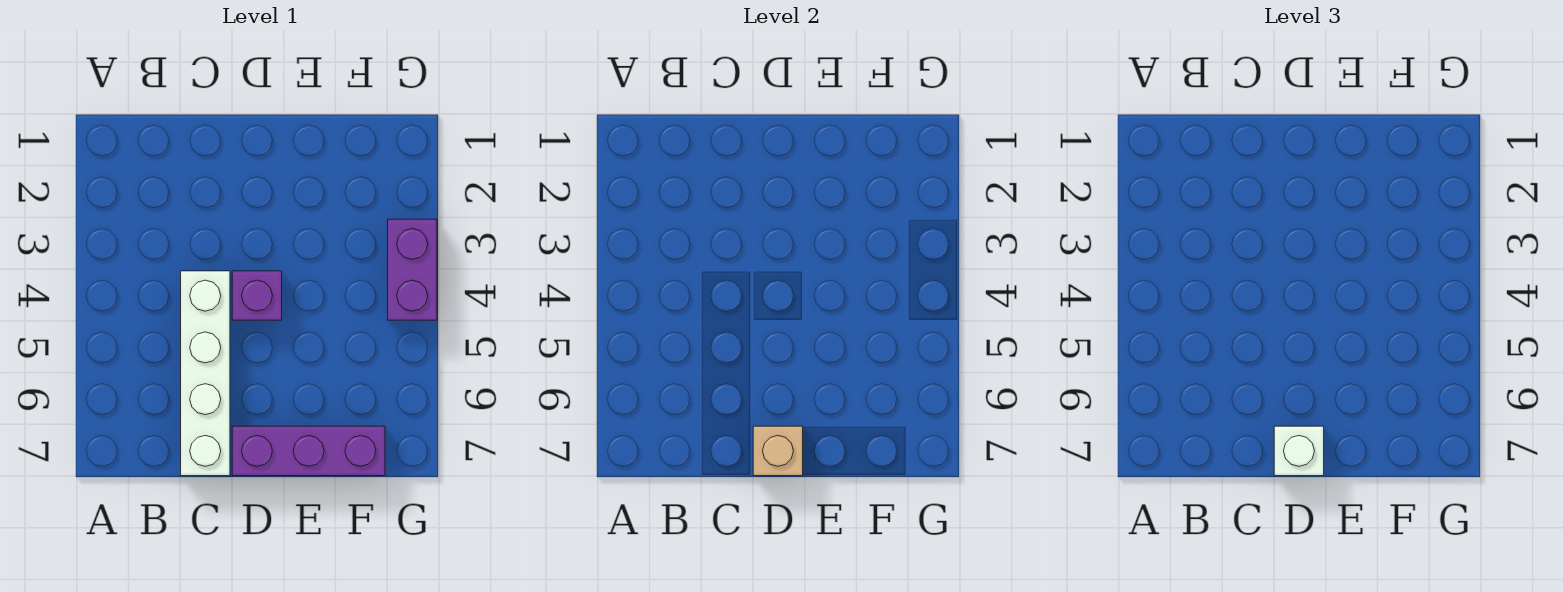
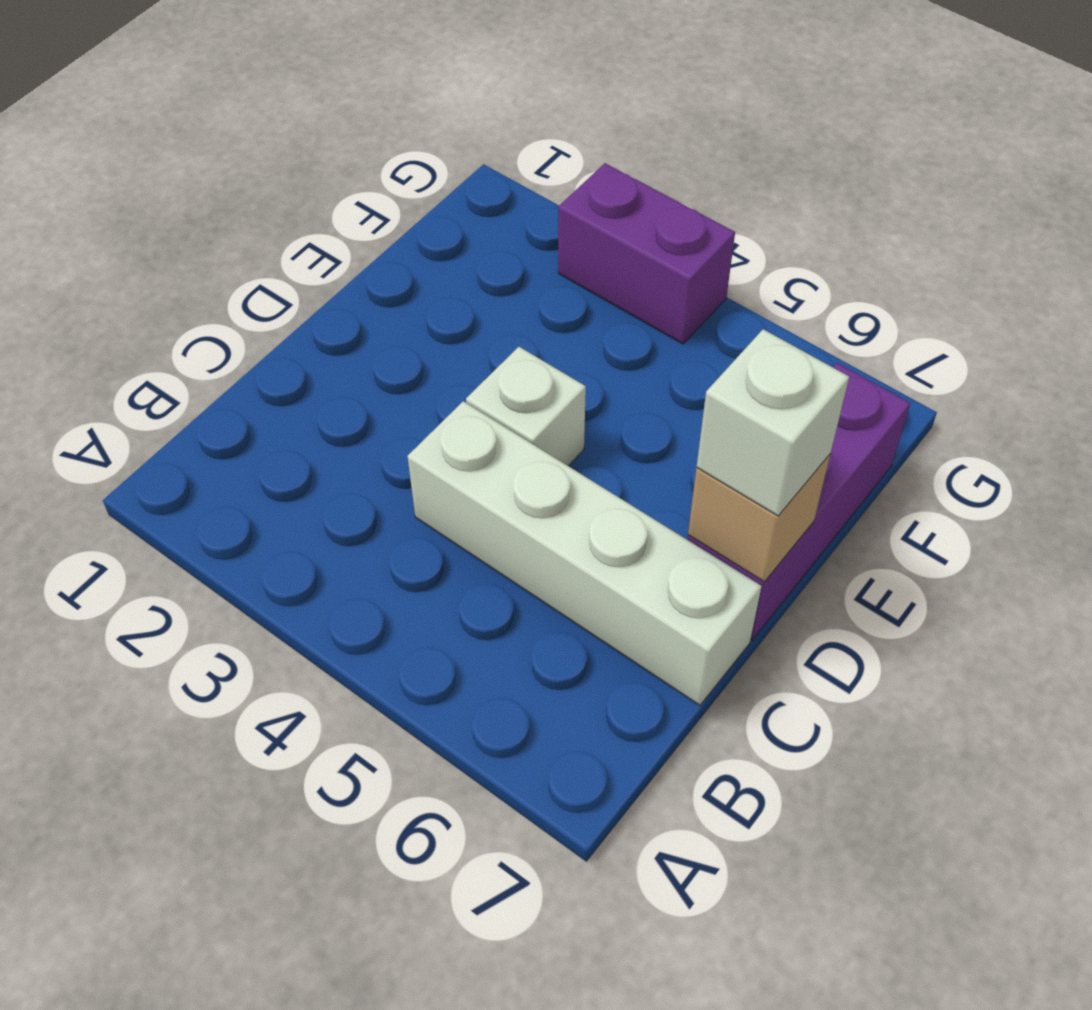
purple 1x1 brick [232,271,282,320] -> white 1x1 brick [466,347,586,466]

